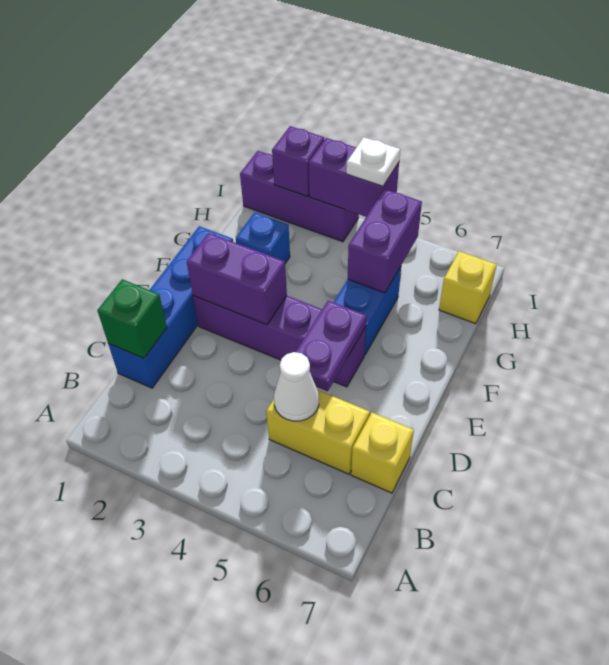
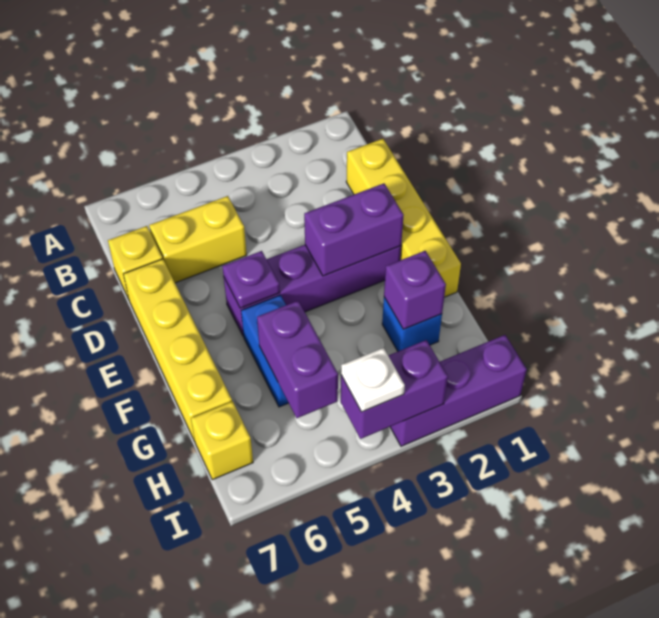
blue 1x4 brick [108,226,233,388] -> yellow 1x4 brick [346,139,461,297]
green 1x1 brick [97,279,167,358] -> none
white 1x1 cone [274,352,319,421] -> none
purple 1x2 plate [296,301,367,391] -> purple 1x1 plate [222,251,280,308]
none -> yellow 1x4 brick [124,259,232,441]
purple 1x1 brick [272,126,324,197] -> purple 1x1 brick moved to [384,251,446,329]

